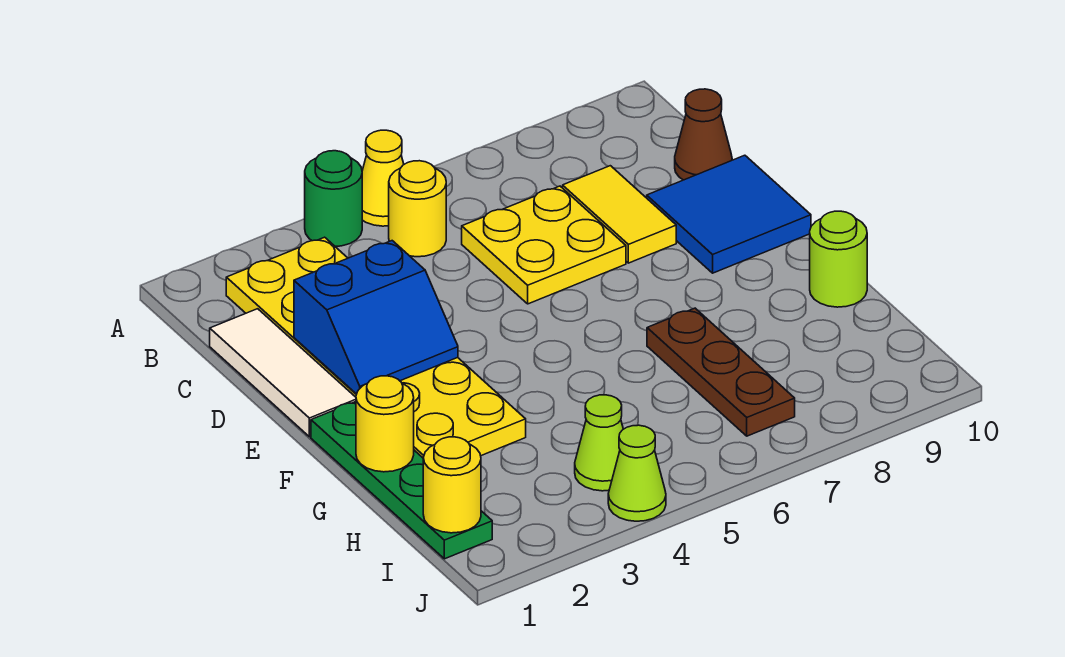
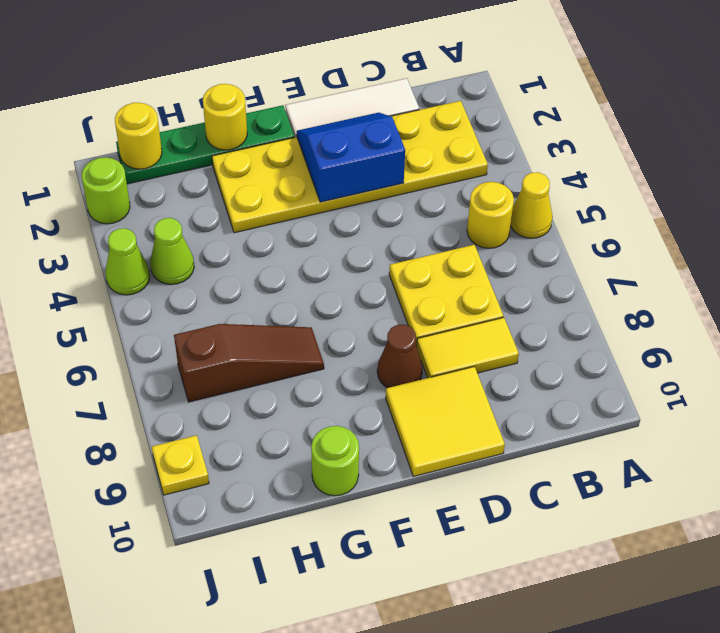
green 1x1 round brick [305,151,362,246] -> none
brown 1x1 cone [675,89,732,180] -> brown 1x1 cone moved to [377,325,423,388]
blue 2x2 slope [294,241,458,394] -> blue 2x2 slope turned to [296,113,405,202]
blue 2x2 tile [647,155,811,273] -> yellow 2x2 tile [386,367,505,476]
brown 1x3 plate [647,308,795,436] -> brown 1x3 slope [174,324,324,402]
none -> lime 1x1 round brick [82,157,130,224]
none -> yellow 1x1 plate [152,435,209,495]

